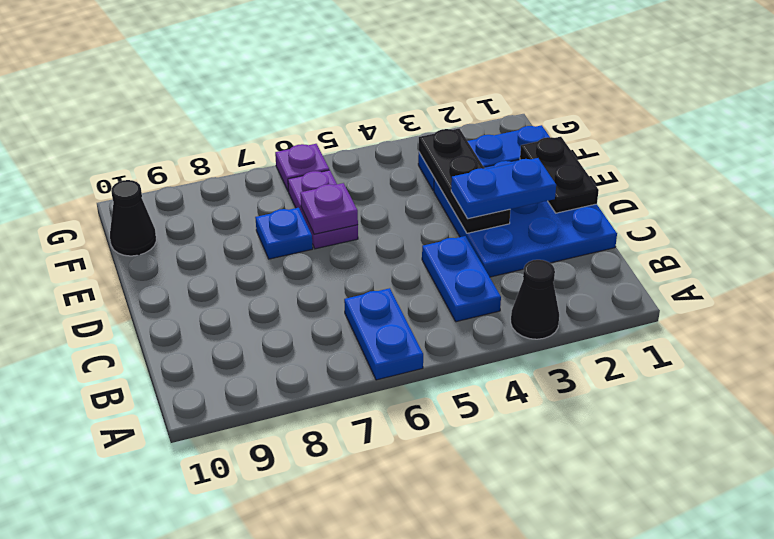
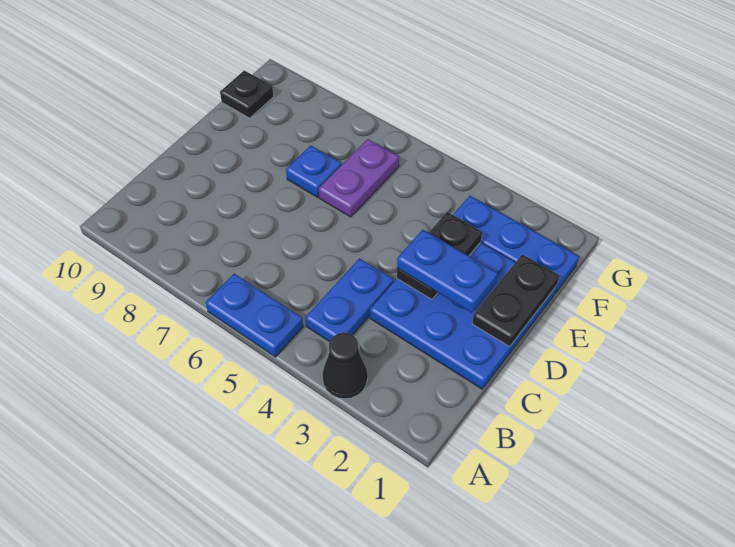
blue 1x2 plate [344,288,423,380] -> blue 1x2 plate turned to [206,274,303,357]
black 1x3 plate [419,128,510,233] -> black 1x2 plate [397,212,482,299]
purple 1x1 plate [300,183,358,234] -> none
black 1x1 cone [110,180,156,256] -> black 1x1 plate [220,71,274,118]
purple 1x1 plate [275,144,329,192] -> none

